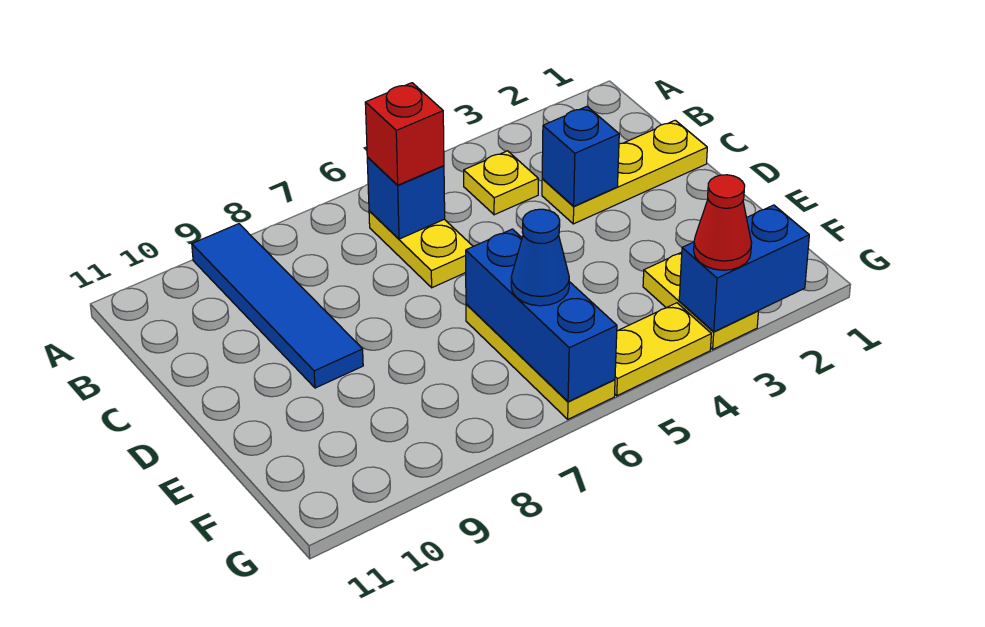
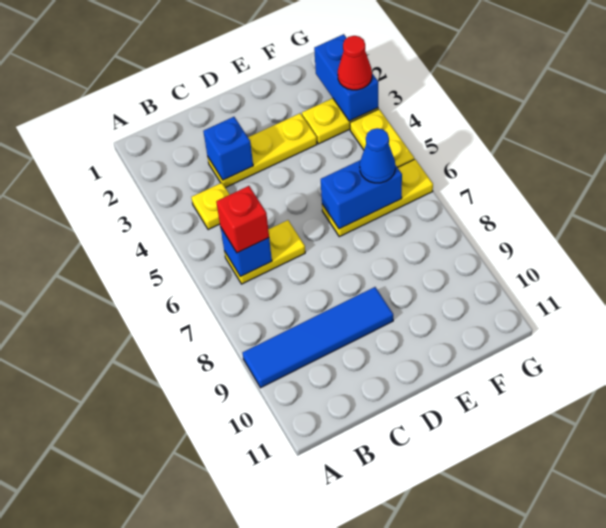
yellow 1x3 plate [542,120,707,224] -> yellow 1x3 plate turned to [208,113,317,188]
blue 1x3 brick [466,229,617,402] -> blue 1x2 brick [321,160,402,229]

